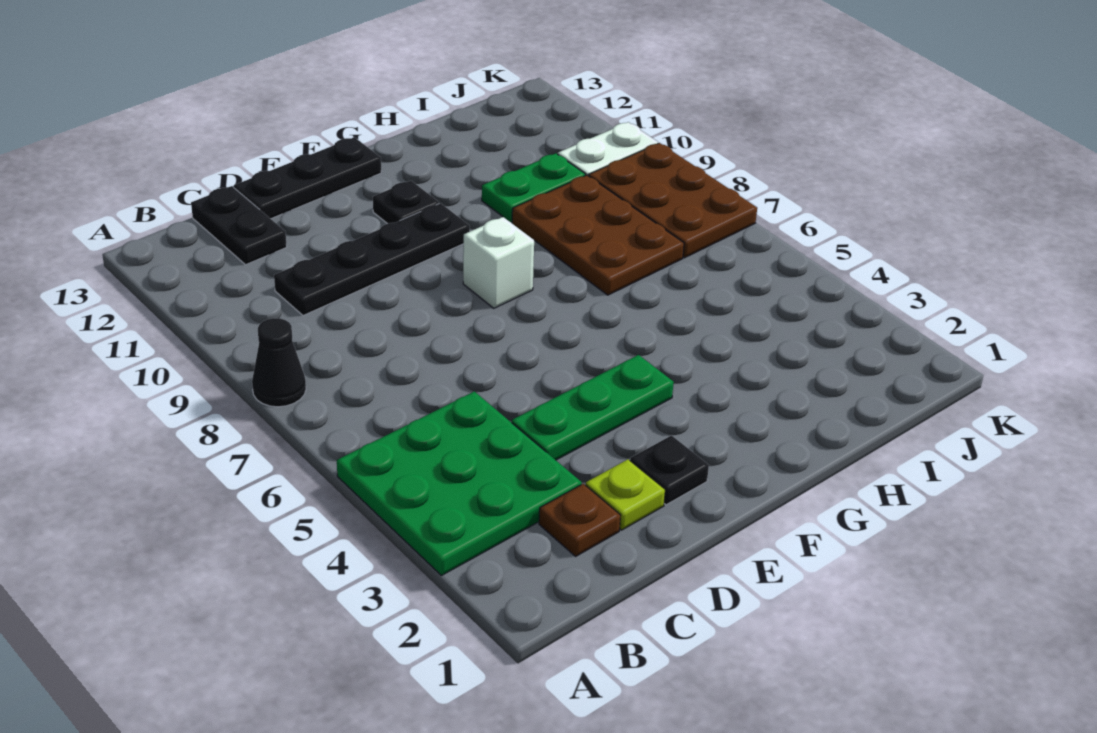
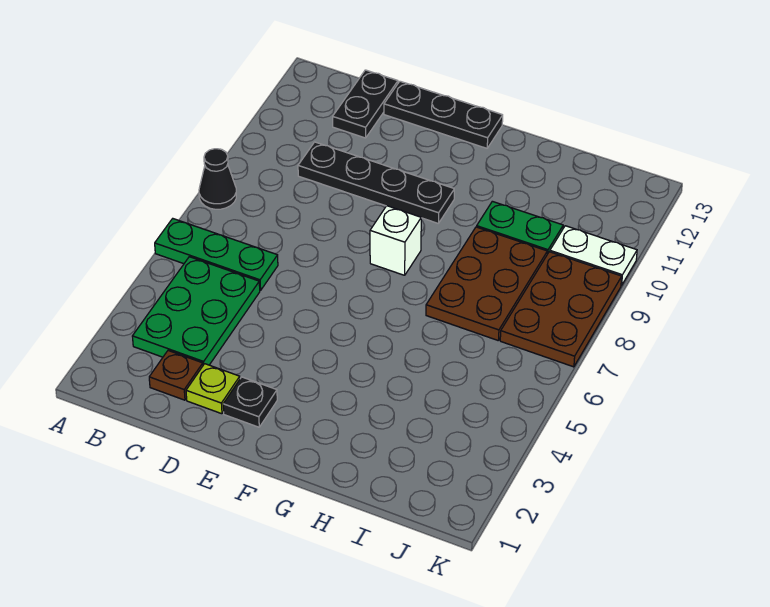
green 3x3 plate [337,391,582,576] -> green 2x3 plate [132,257,260,365]
green 1x3 plate [512,355,674,460] -> green 1x3 plate moved to [155,219,278,291]
black 1x1 plate [373,181,439,224] -> none

